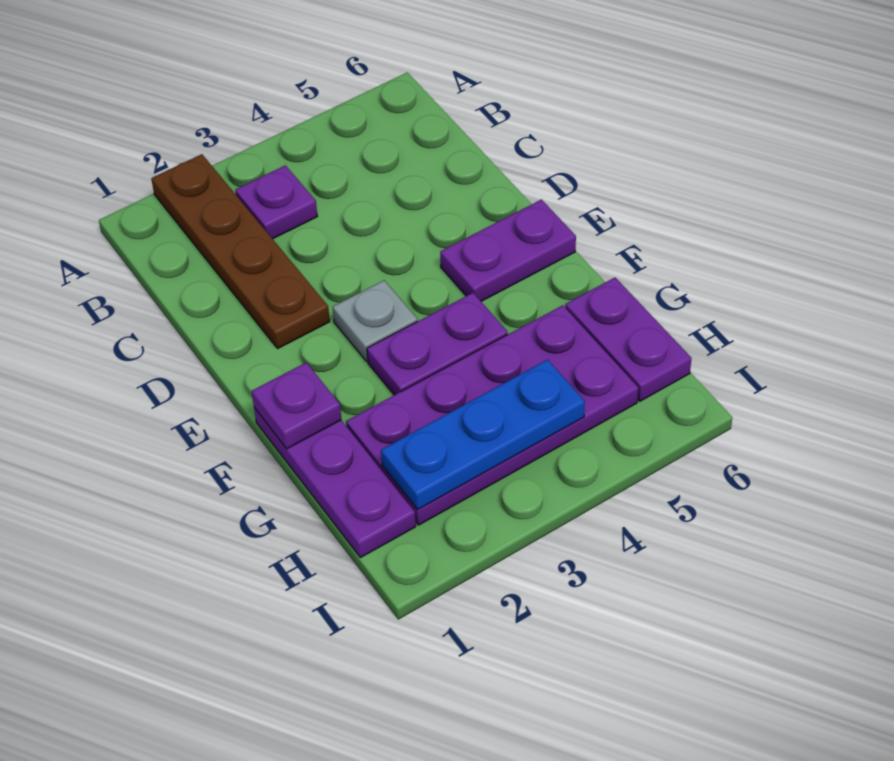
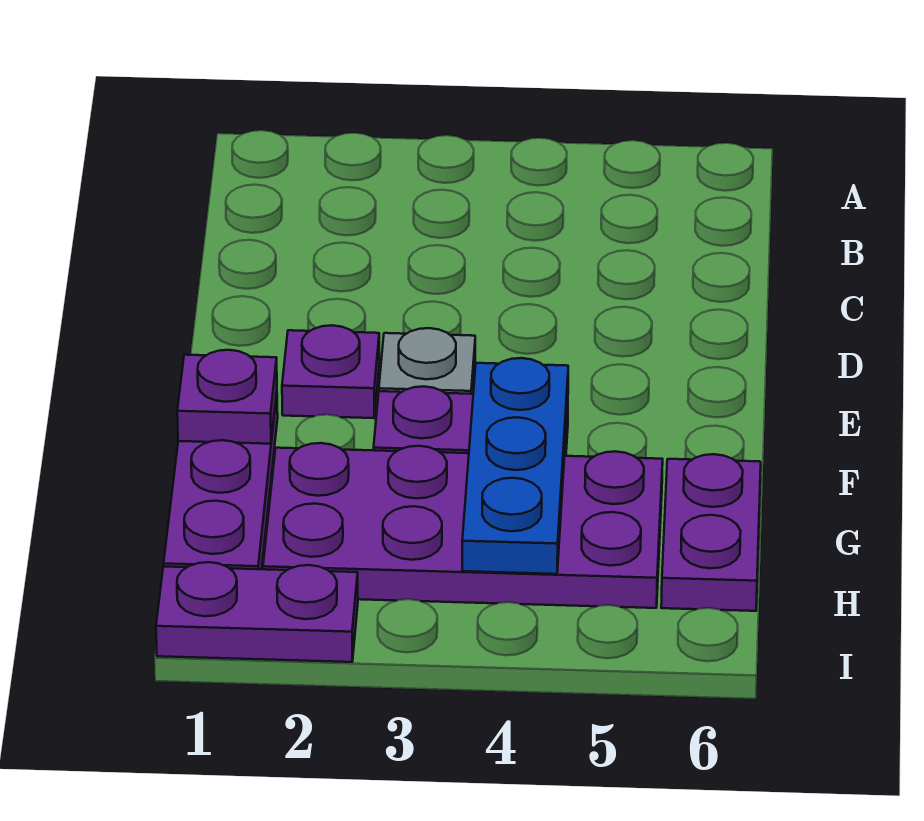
brown 1x4 plate [151,154,330,348] -> none
purple 1x1 plate [235,165,317,239] -> purple 1x1 plate moved to [282,325,380,418]
purple 1x2 plate [440,200,576,301] -> purple 1x2 plate moved to [156,562,358,662]
blue 1x3 plate [381,360,585,510] -> blue 1x3 plate turned to [462,358,568,574]

